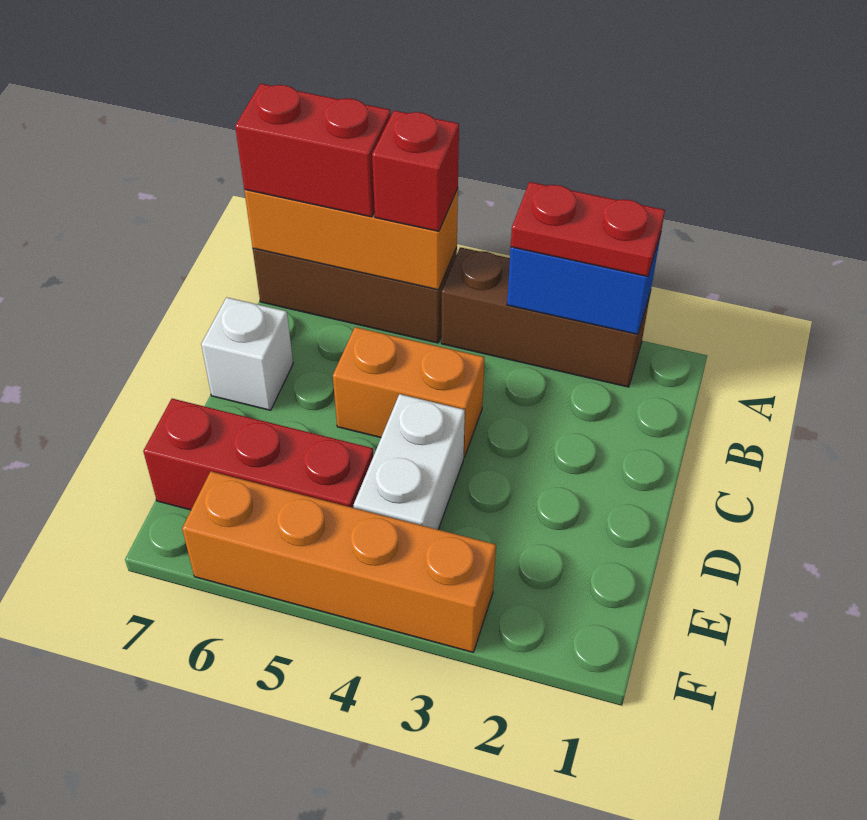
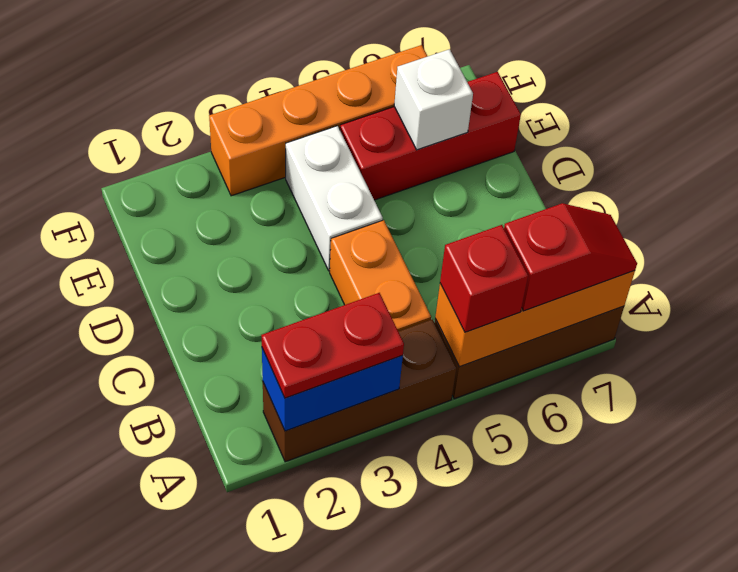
red 1x2 brick [235,84,391,217] -> red 1x2 slope [504,203,637,311]
orange 1x2 brick [333,327,484,457] -> orange 1x2 brick turned to [330,220,431,331]
white 1x1 brick [201,297,293,410] -> white 1x1 brick moved to [394,49,473,150]

